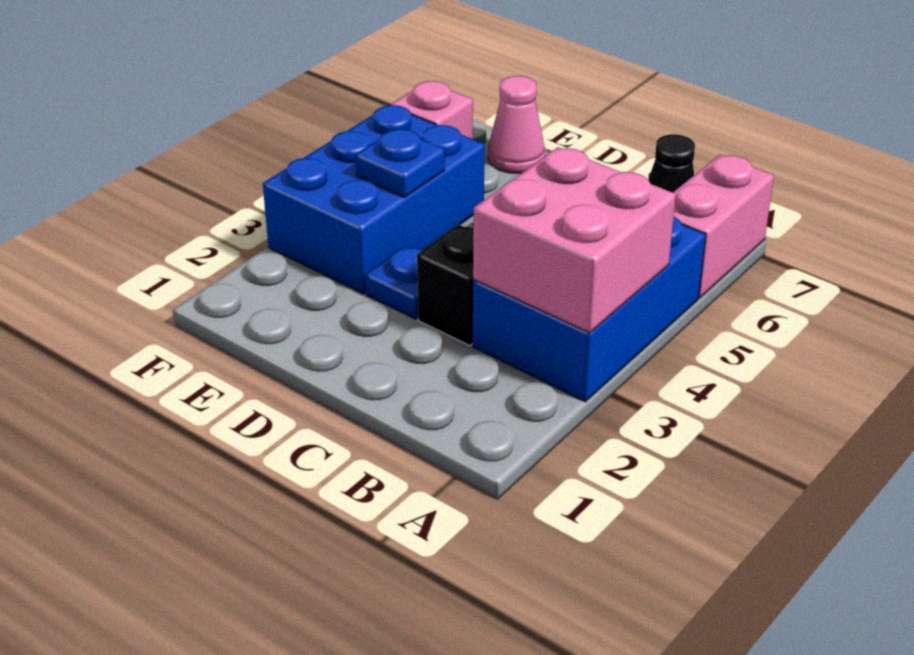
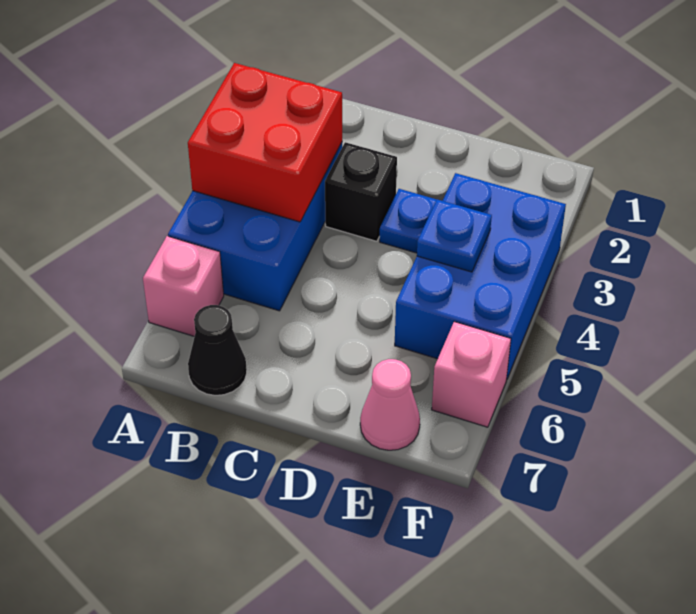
pink 2x2 brick [473,147,676,333] -> red 2x2 brick [188,63,342,222]
pink 1x2 brick [673,155,774,298] -> pink 1x1 brick [143,236,224,336]

